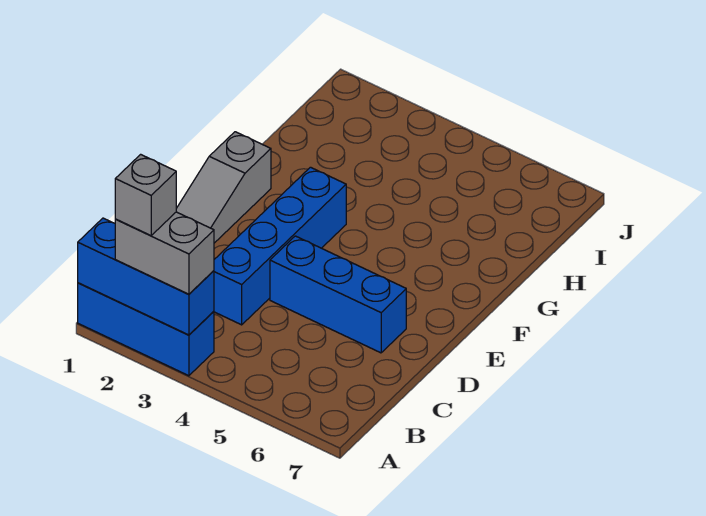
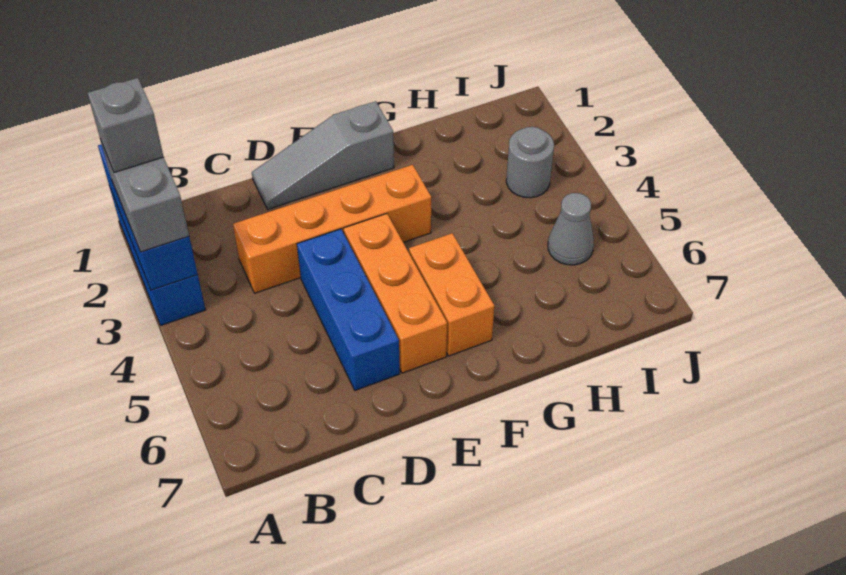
blue 1x4 brick [214,167,346,325] -> orange 1x4 brick [233,165,431,293]
none -> orange 1x3 brick [344,214,447,373]
none -> orange 1x2 brick [409,233,494,356]
none -> grey 1x1 round brick [506,127,554,198]
none -> grey 1x1 cone [548,193,594,265]

